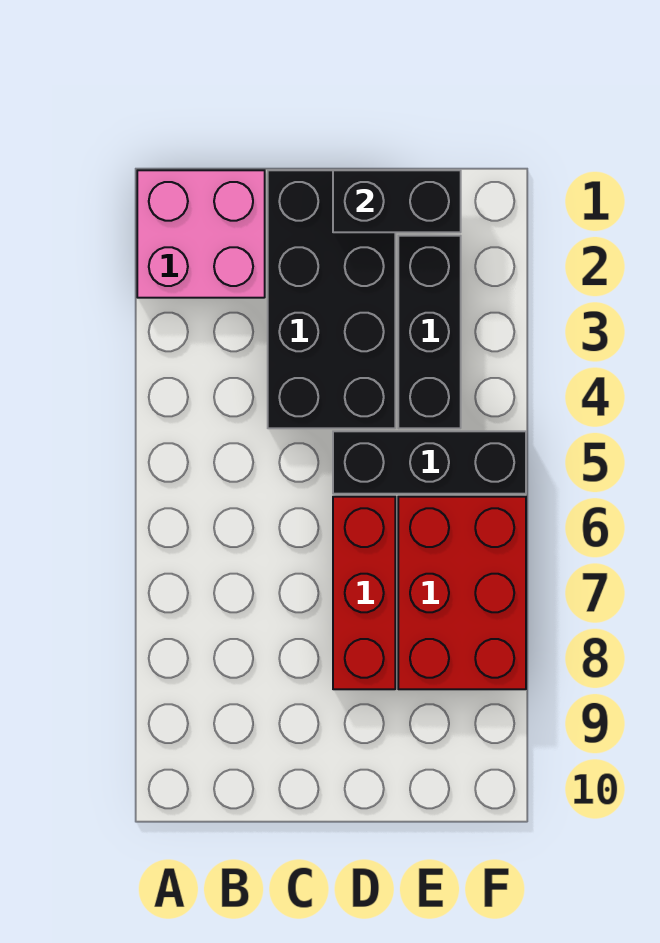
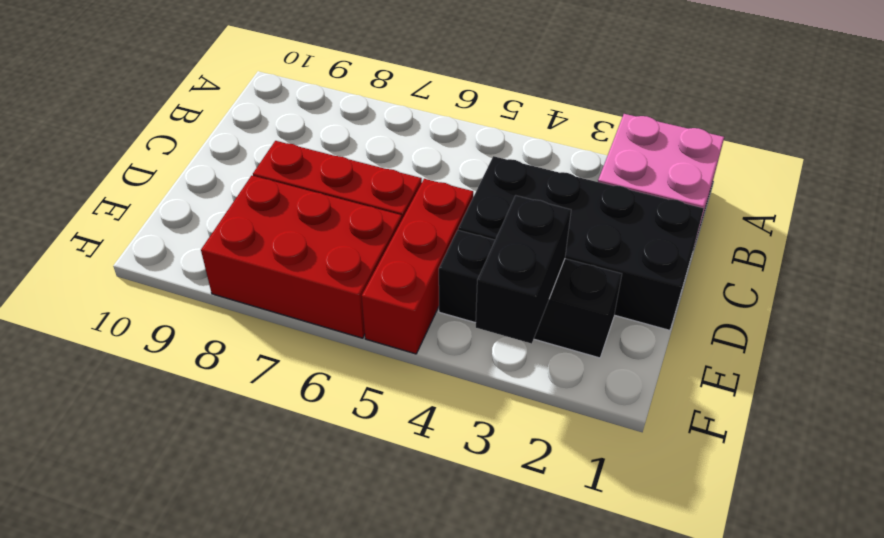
black 1x2 brick [333,170,461,232] -> black 1x2 brick moved to [476,196,571,344]
black 1x3 brick [333,431,526,494] -> red 1x3 brick [362,179,473,354]

